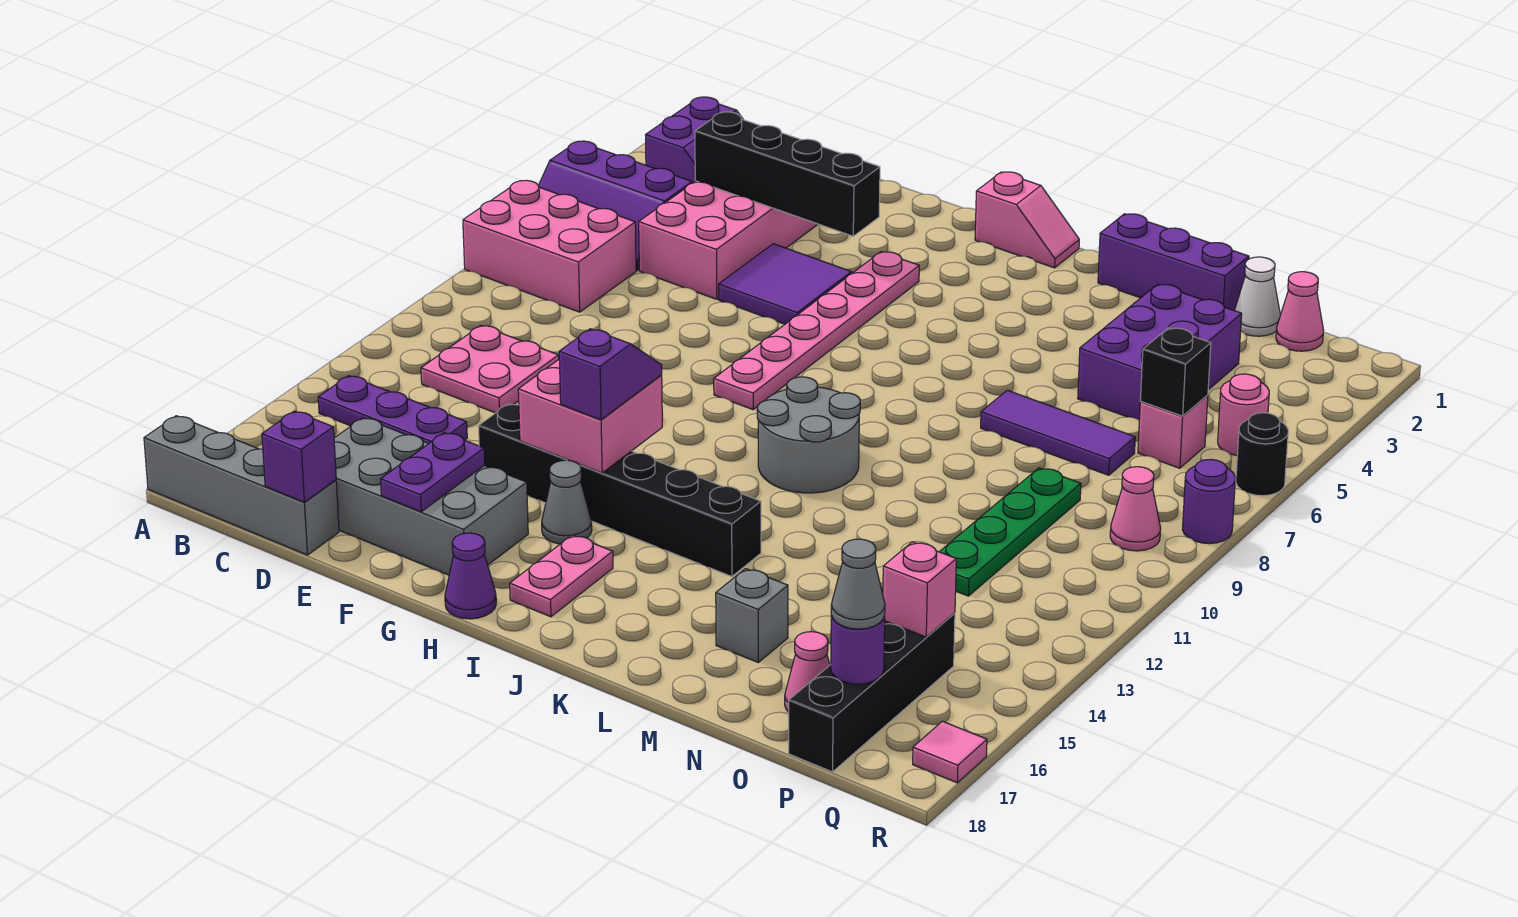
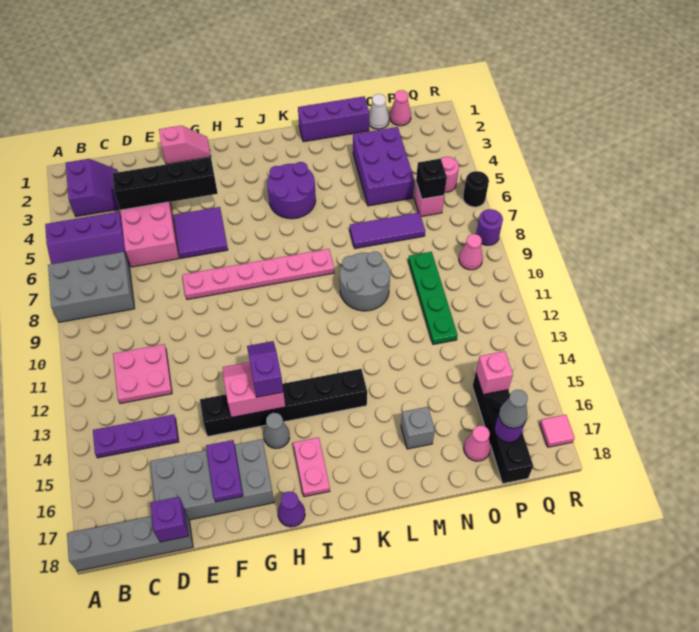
pink 2x3 brick [463,180,636,312] -> grey 2x3 brick [48,252,135,322]
pink 2x2 brick [518,360,662,473] -> pink 2x2 slope [223,362,285,417]
pink 1x6 plate [714,252,919,410] -> pink 1x6 plate turned to [182,249,334,300]
pink 1x2 slope [975,172,1079,268] -> pink 1x2 slope moved to [159,126,211,164]
none -> purple 2x2 round brick [267,162,316,219]
grey 2x2 round brick [757,377,860,493] -> grey 2x2 round brick moved to [340,252,390,311]

